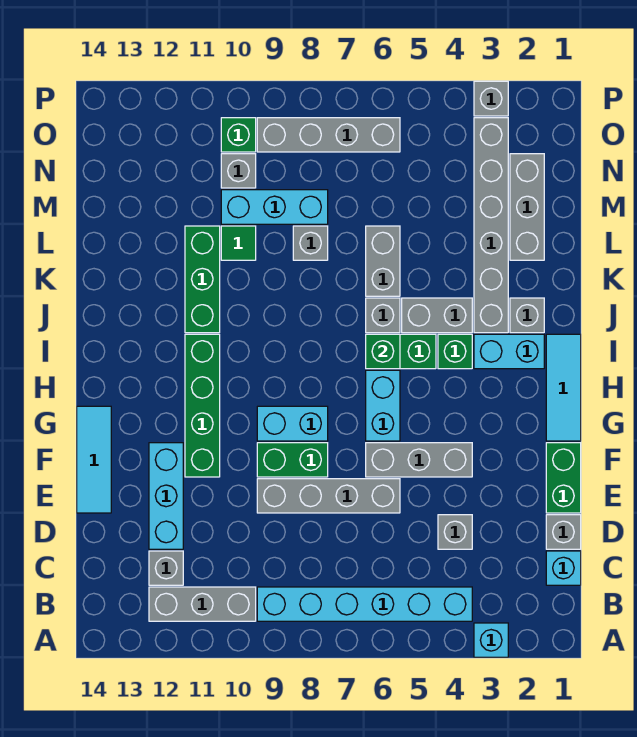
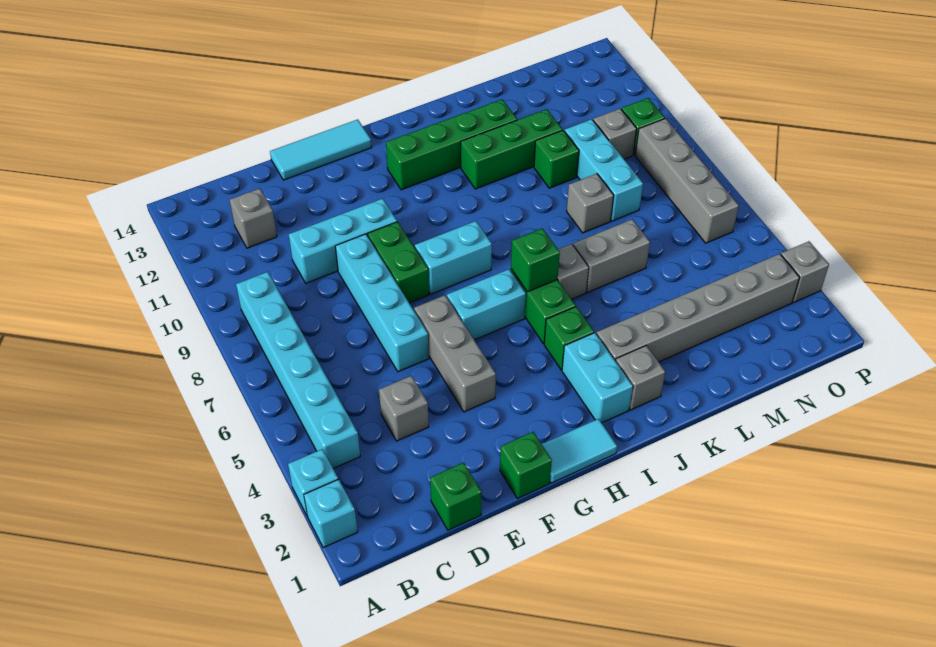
grey 1x3 brick [149,587,256,621] -> none
cyan 1x1 brick [546,551,581,585] -> cyan 1x1 brick moved to [304,479,358,548]
grey 1x1 brick [546,515,581,549] -> green 1x1 brick [430,463,482,530]
cyan 1x3 brick [149,443,183,549] -> cyan 1x3 brick moved to [289,199,397,283]
green 1x2 brick [546,443,581,513] -> green 1x1 brick [500,432,552,499]
grey 1x4 brick [257,479,400,513] -> cyan 1x4 brick [335,234,429,372]
green 1x4 brick [185,334,220,477] -> green 1x4 brick moved to [386,99,517,190]
cyan 1x3 tile [546,334,581,441] -> cyan 1x2 tile [542,419,617,483]
cyan 1x2 brick [257,406,328,441] -> cyan 1x2 brick turned to [415,221,492,294]
grey 1x2 brick [402,298,472,333] -> none
grey 1x3 brick [510,154,544,260] -> none
green 1x1 tile [221,226,256,260] -> green 1x1 brick [534,130,579,188]

